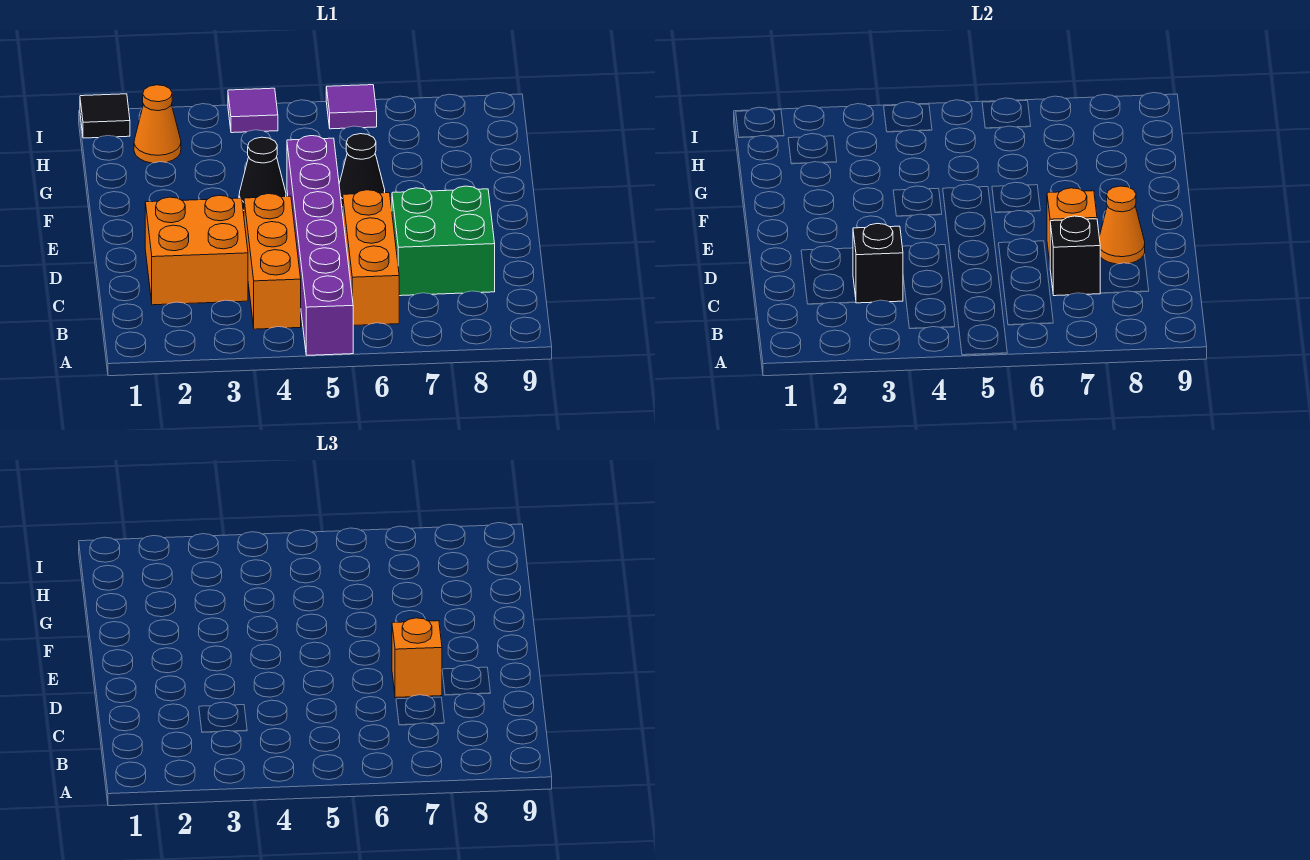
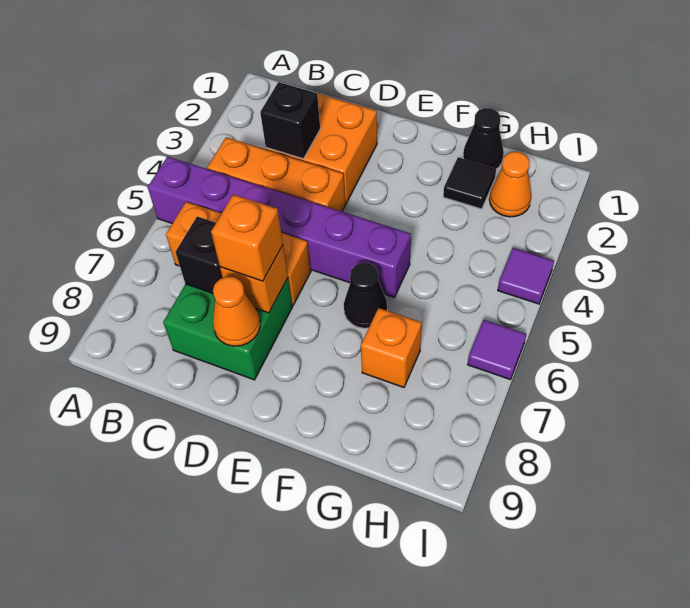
black 1x1 cone [239,137,286,210] -> black 1x1 cone moved to [463,108,504,169]
none -> orange 1x1 brick [361,308,422,387]
black 1x1 tile [80,94,130,138] -> black 1x1 tile moved to [443,157,496,209]

